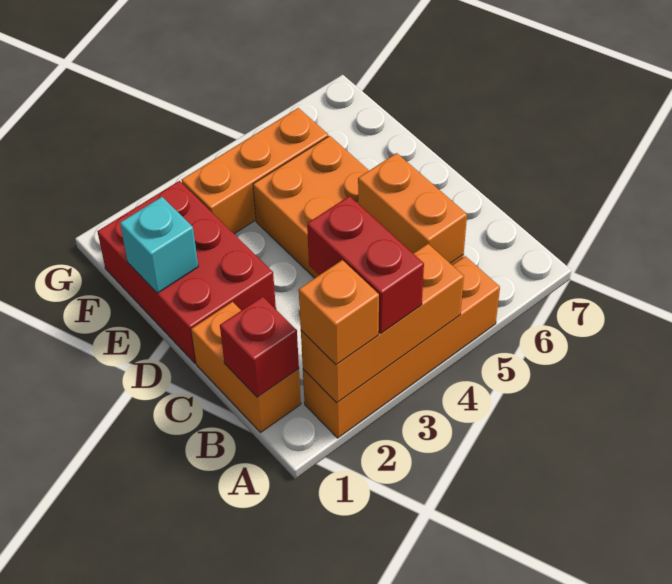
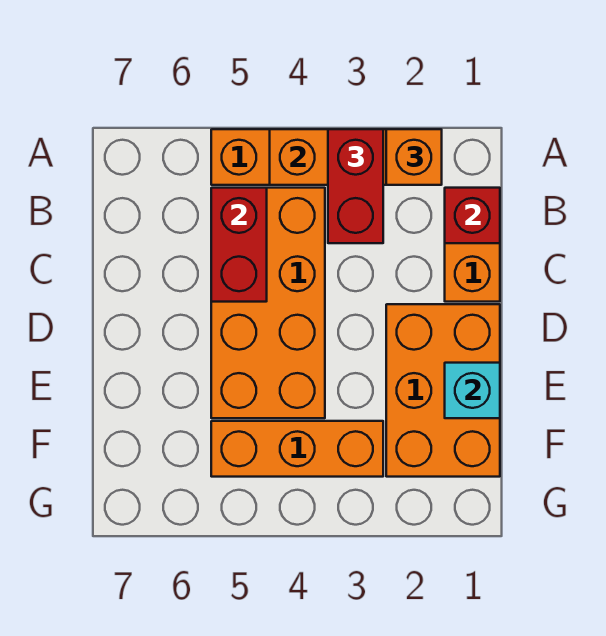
orange 1x2 brick [358,153,467,263] -> red 1x2 brick [211,188,267,302]
red 2x3 brick [98,181,276,363] -> orange 2x3 brick [386,304,500,477]

